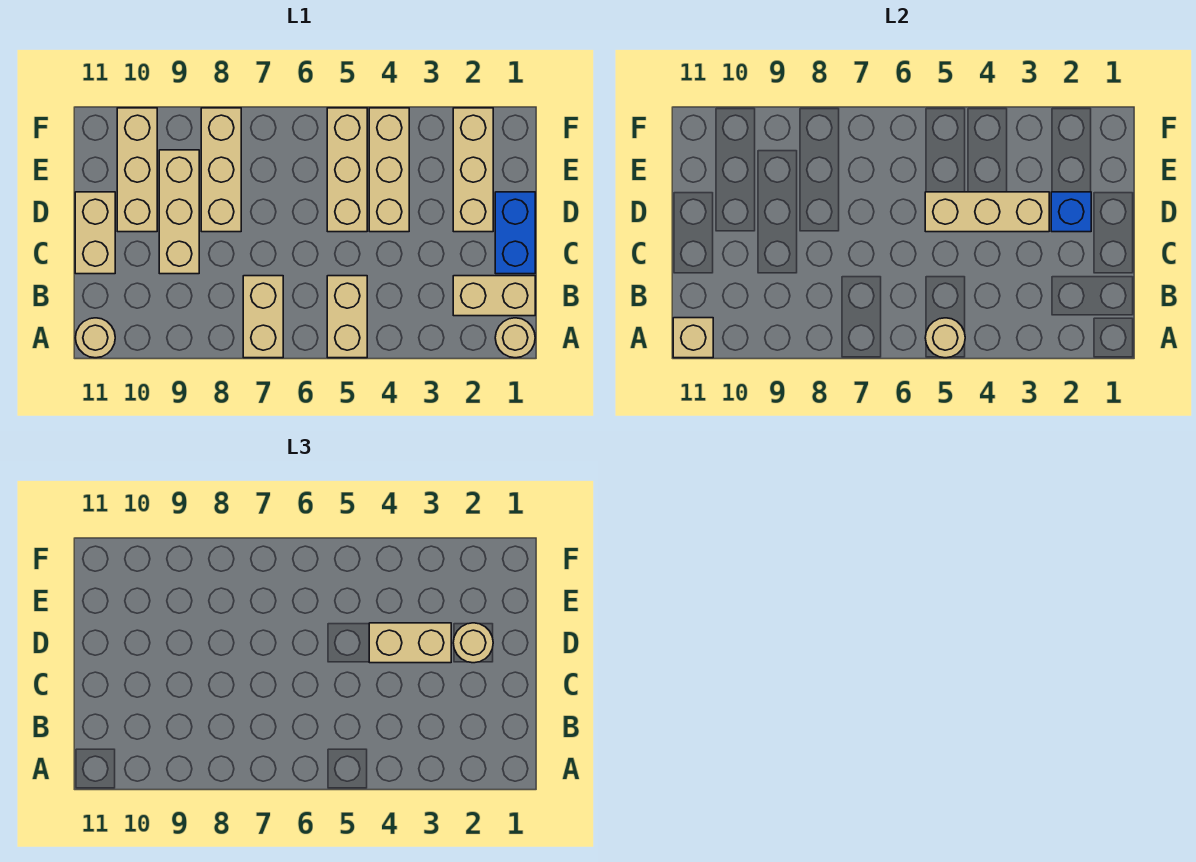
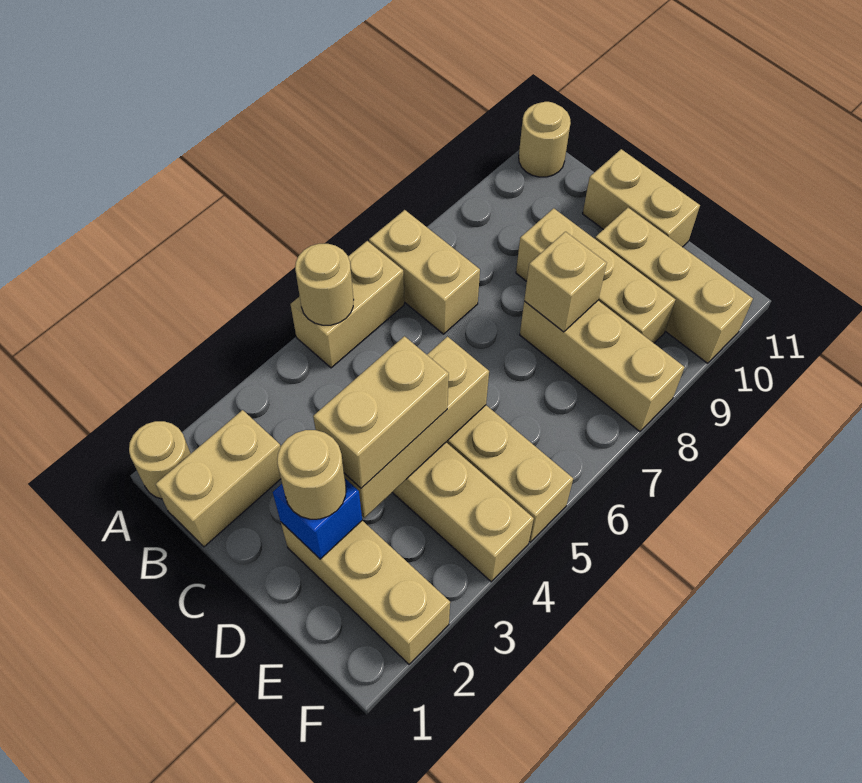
tan 1x2 brick [327,276,367,358] -> tan 1x2 brick turned to [290,241,404,368]
tan 1x1 brick [673,318,713,358] -> tan 1x1 brick moved to [524,232,607,332]
blue 1x2 brick [495,192,535,274] -> none

